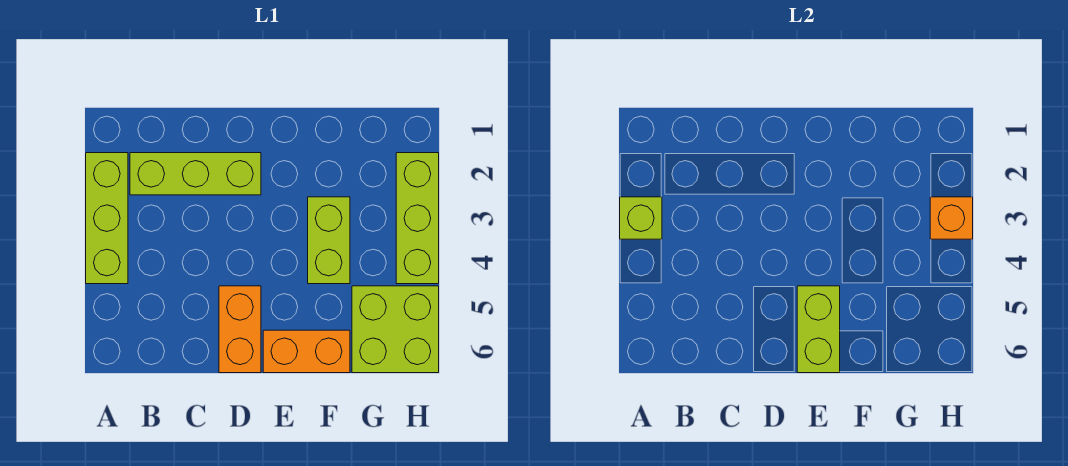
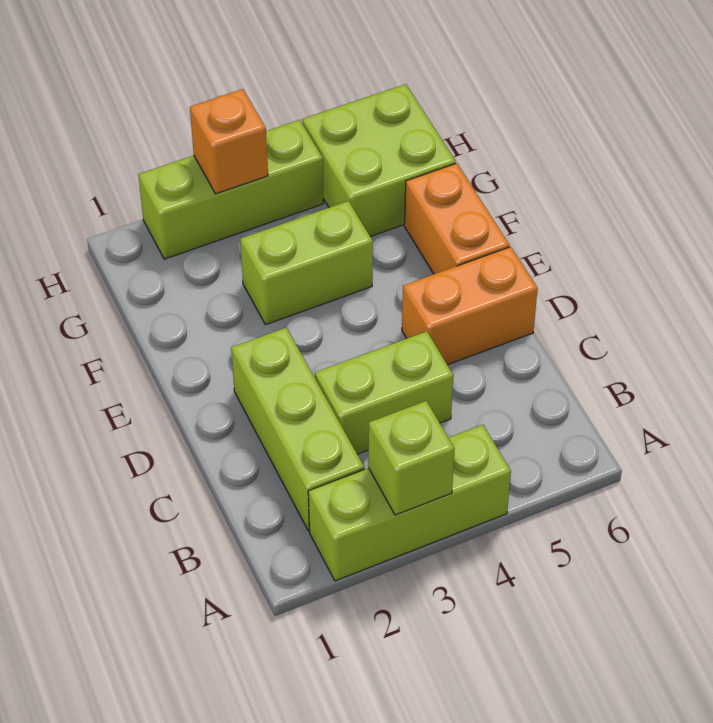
lime 1x2 brick [797,286,840,373] -> lime 1x2 brick moved to [315,331,453,454]

